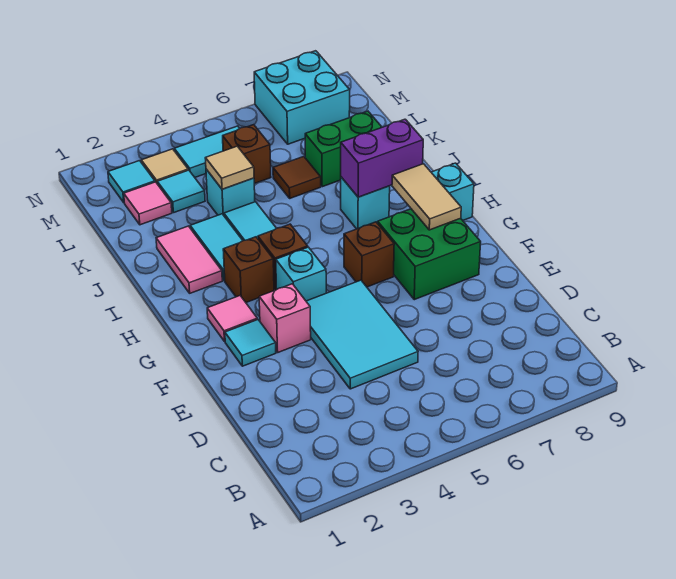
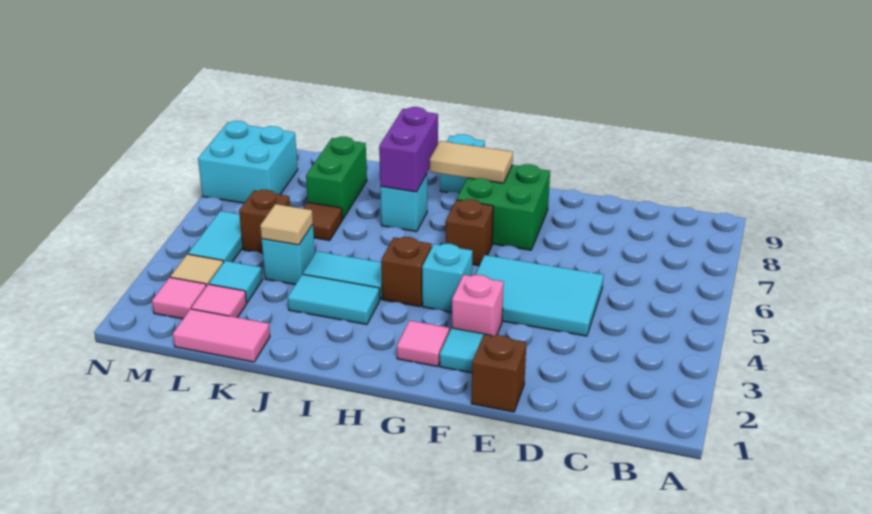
brown 1x1 brick [223,237,274,302] -> brown 1x1 brick moved to [471,335,526,412]
pink 1x2 tile [156,226,222,293] -> pink 1x2 tile moved to [173,309,270,362]
cyan 1x1 tile [108,161,155,202] -> pink 1x1 tile [152,277,206,319]

